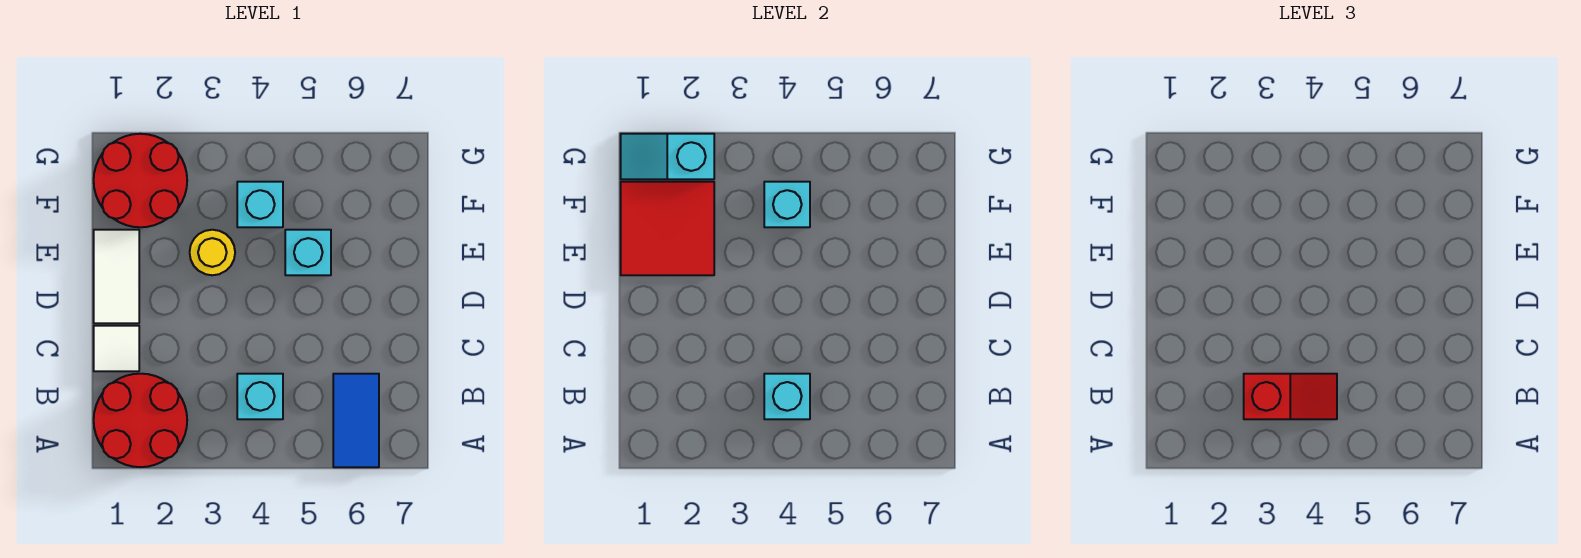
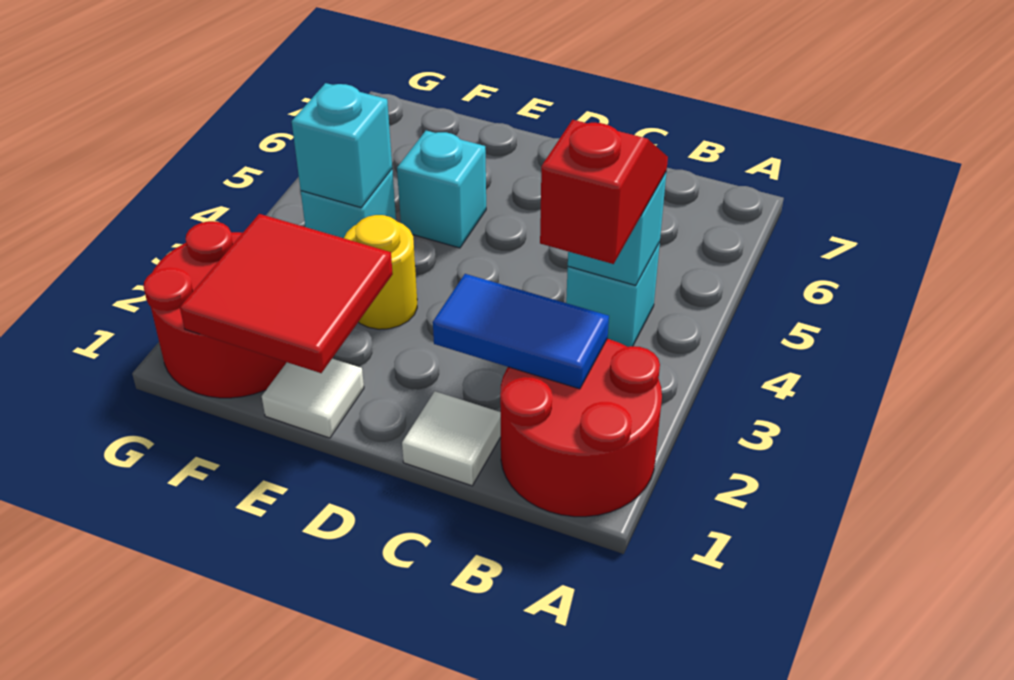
blue 1x2 tile [333,374,379,467] -> blue 1x2 tile moved to [433,274,609,389]
white 1x2 tile [94,230,139,323] -> white 1x1 tile [262,359,364,438]
cyan 1x2 slope [621,134,714,179] -> none

